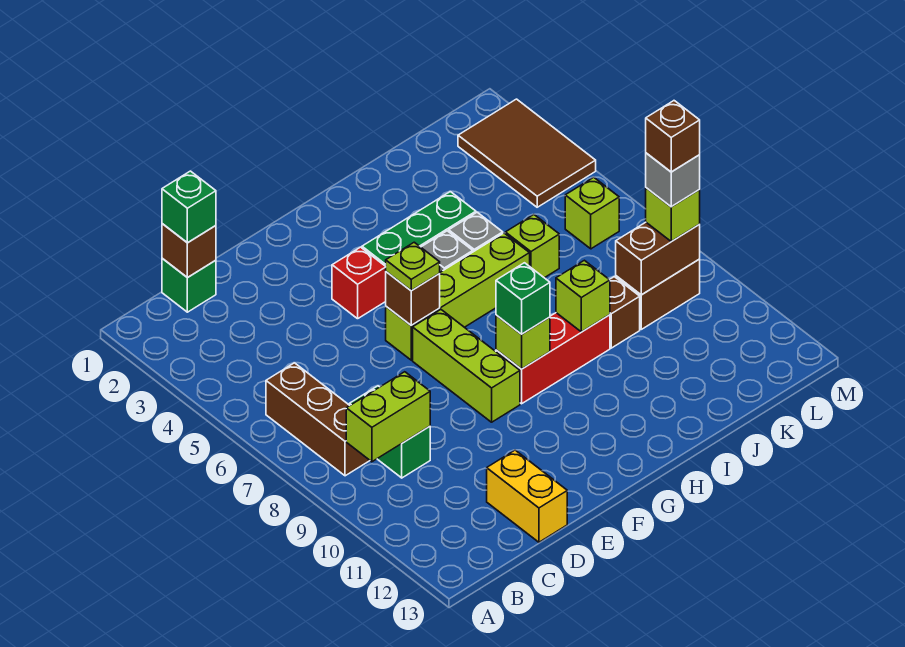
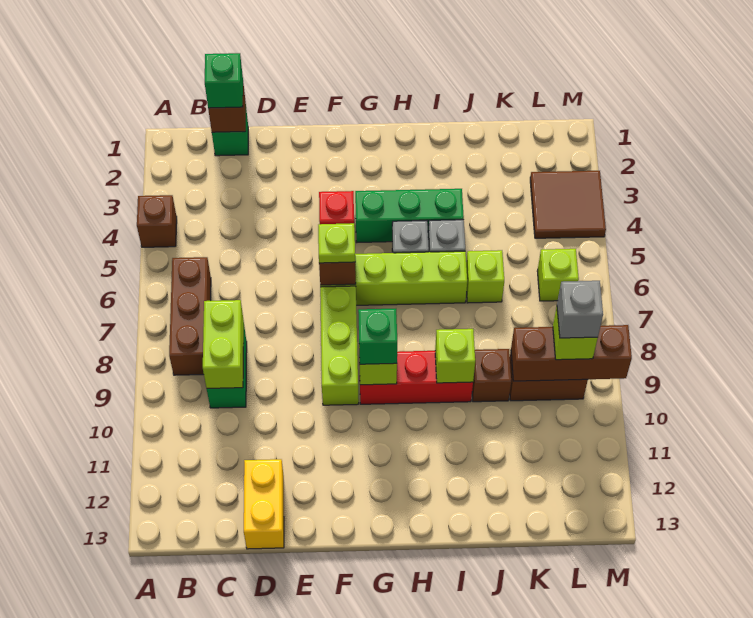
lime 1x2 brick [346,372,430,462] -> lime 1x2 brick turned to [203,300,244,388]
brown 1x2 brick [616,222,700,295] -> brown 1x3 brick [511,325,632,381]
brown 2x3 tile [458,99,596,207] -> brown 2x2 tile [530,171,606,238]
brown 1x1 brick [646,101,700,172] -> brown 1x1 brick moved to [137,195,177,247]

